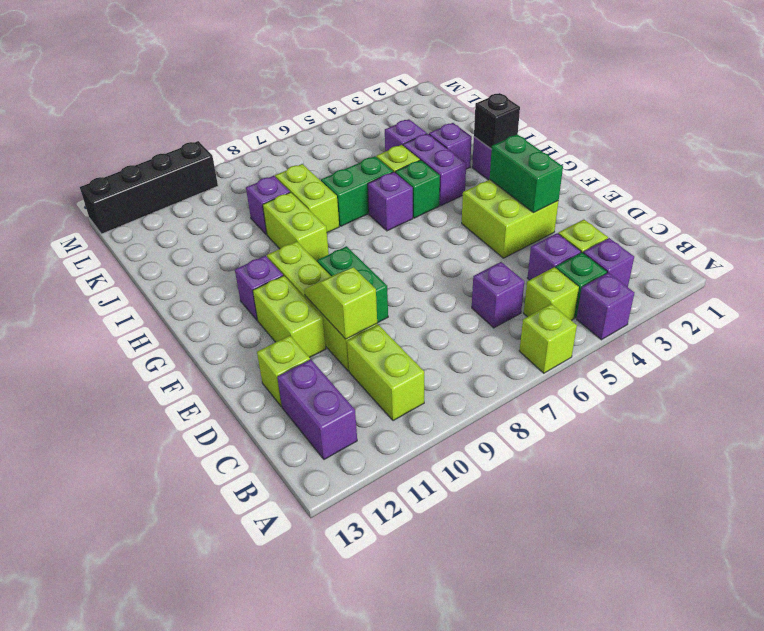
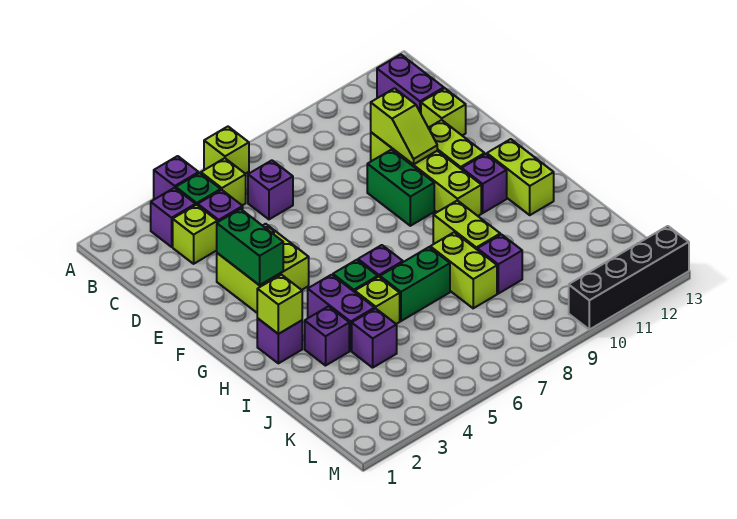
lime 1x2 brick [347,325,424,421] -> lime 1x2 brick moved to [487,139,554,215]
black 1x1 brick [474,93,520,149] -> lime 1x1 brick [257,275,302,334]

